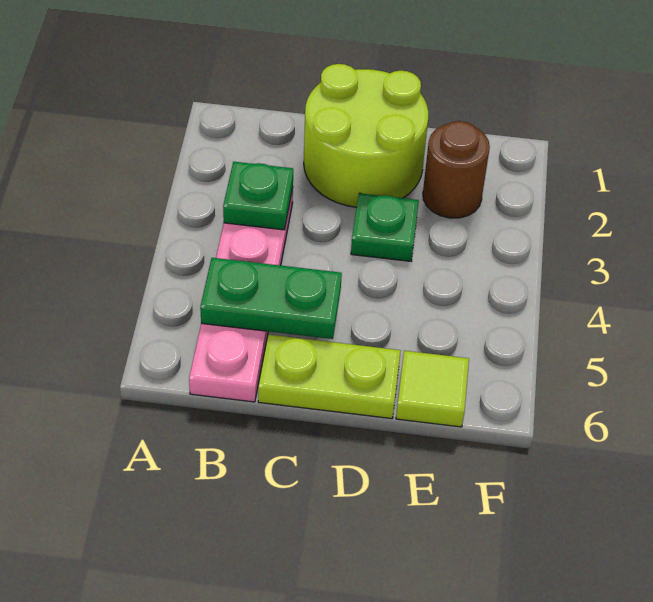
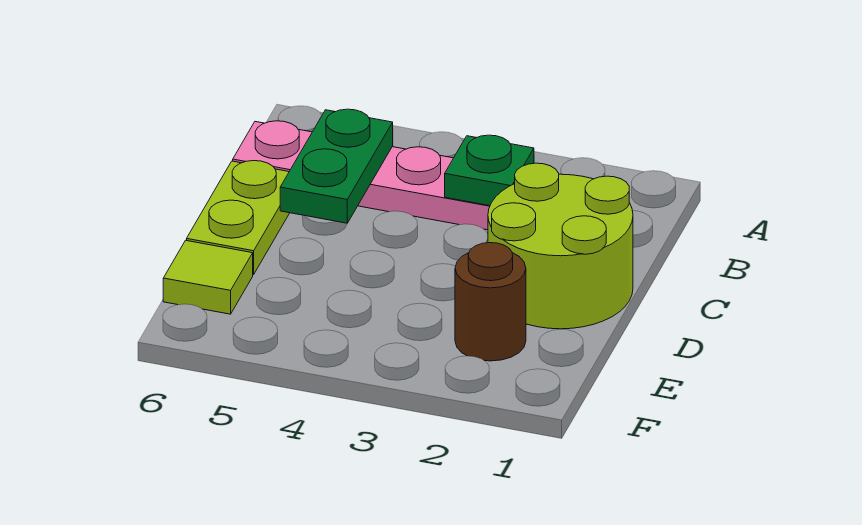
green 1x1 plate [351,193,419,261] -> none

